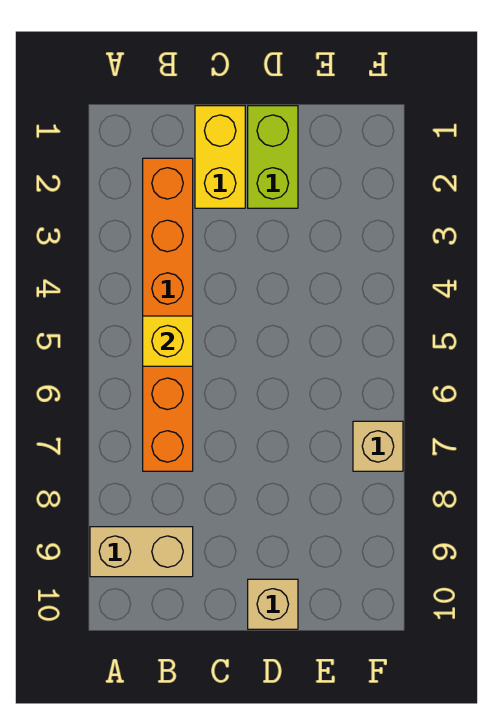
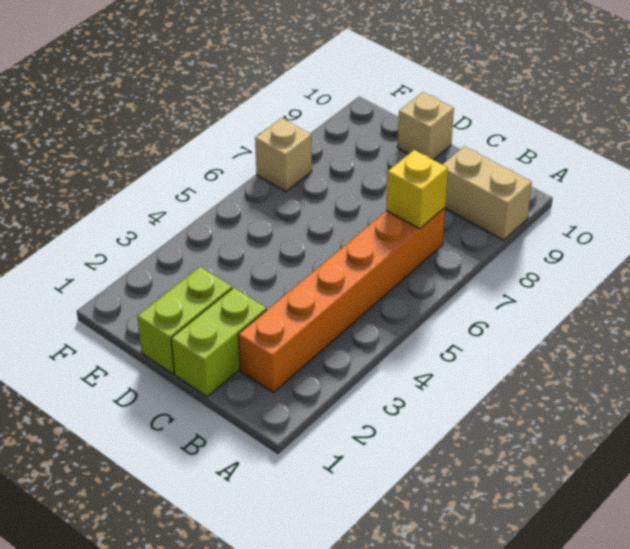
yellow 1x1 brick [143,316,193,366] -> yellow 1x1 brick moved to [386,150,448,229]
yellow 1x2 brick [195,106,245,208] -> lime 1x2 brick [171,288,267,397]

